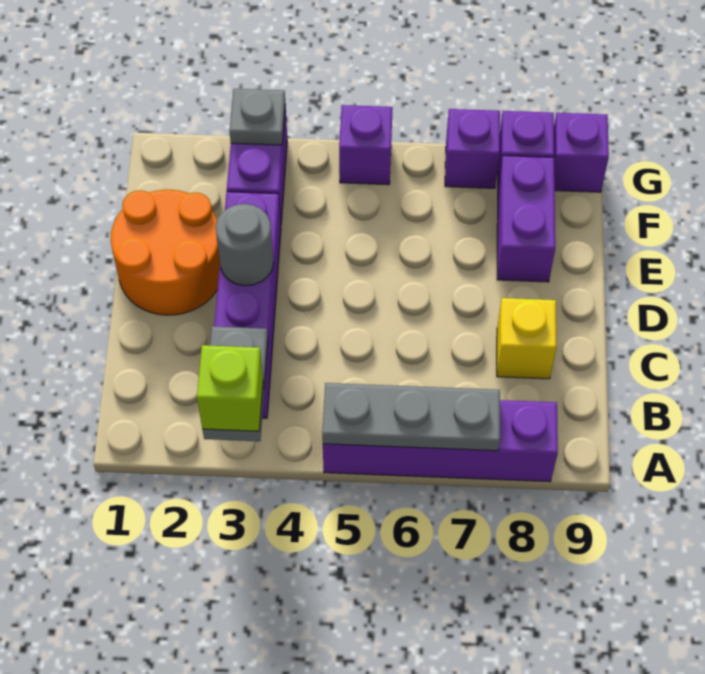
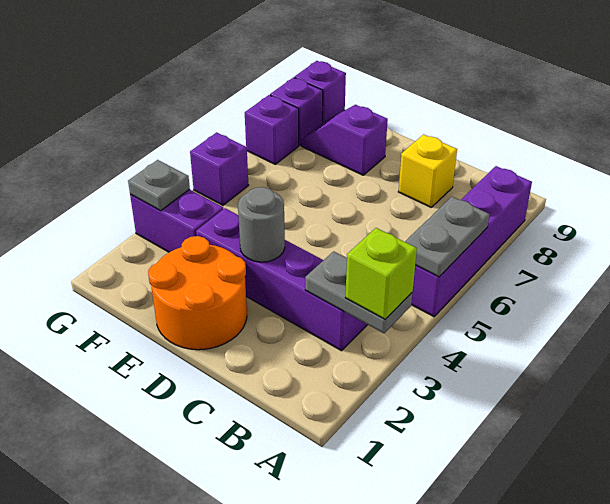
grey 1x3 plate [322,383,500,451] -> grey 1x2 plate [405,197,490,277]
purple 1x2 brick [497,156,555,282] -> purple 1x2 slope [301,105,388,175]

